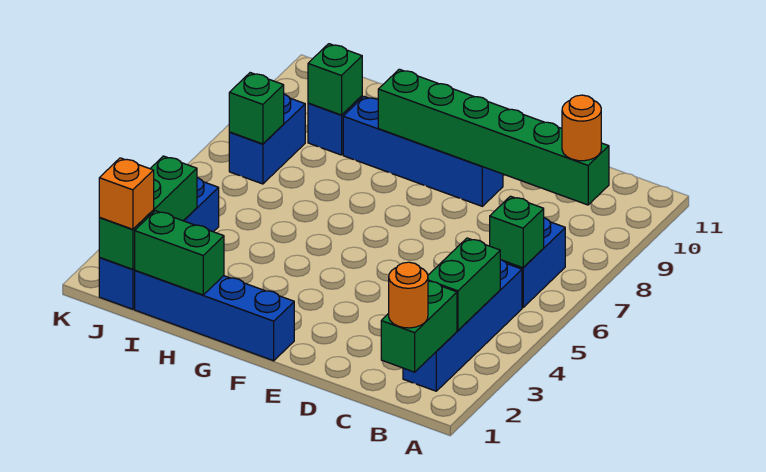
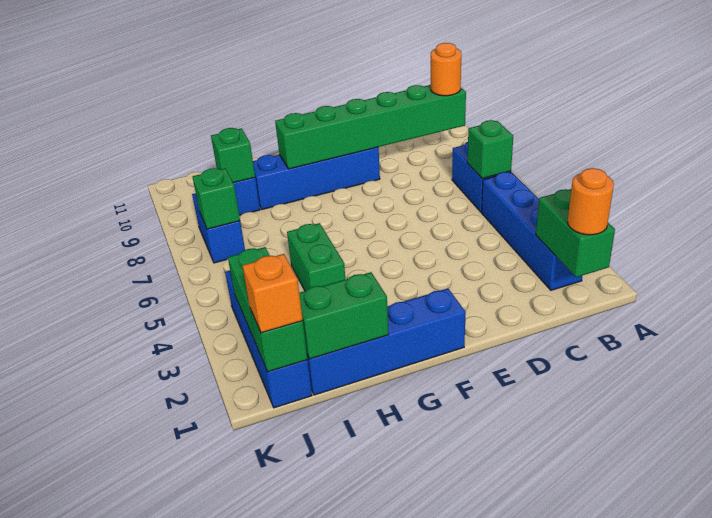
green 1x2 brick [428,238,500,330] -> green 1x2 brick moved to [287,223,345,291]

